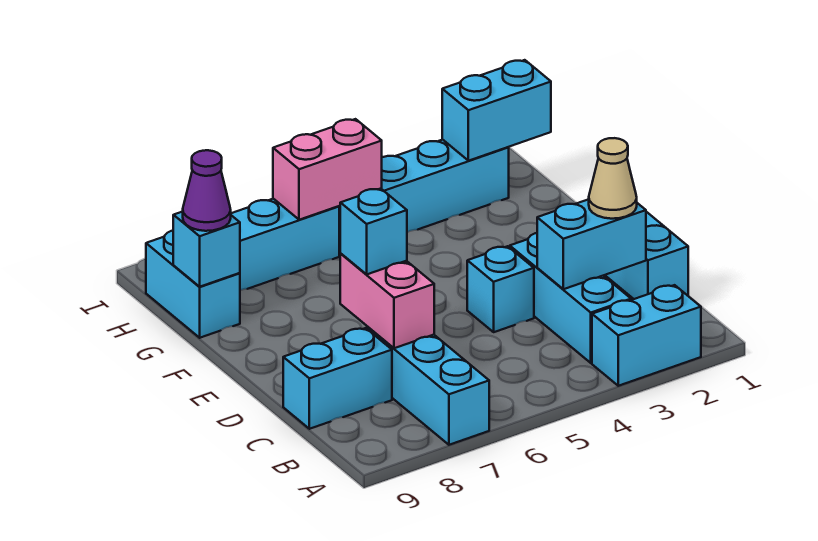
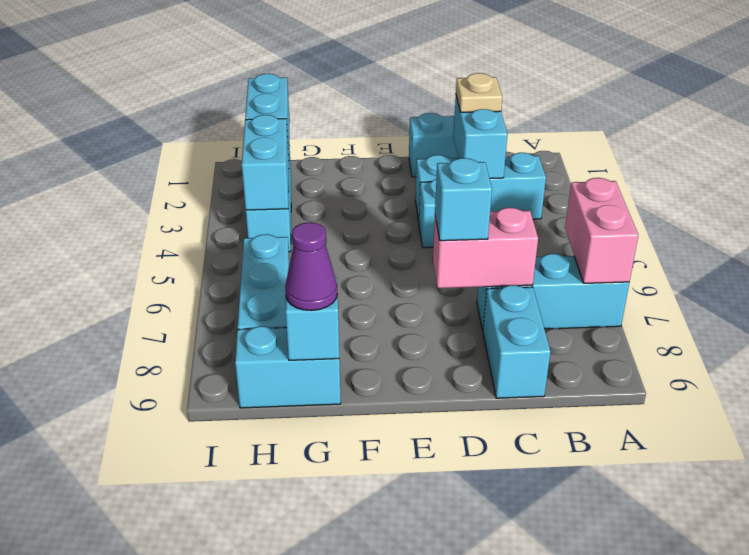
cyan 1x2 brick [592,285,701,386] -> cyan 1x2 brick moved to [242,115,289,210]
tan 1x1 cone [589,138,637,219] -> tan 1x1 plate [456,73,502,112]
pink 1x2 brick [273,119,382,220] -> pink 1x2 brick moved to [565,178,638,283]

